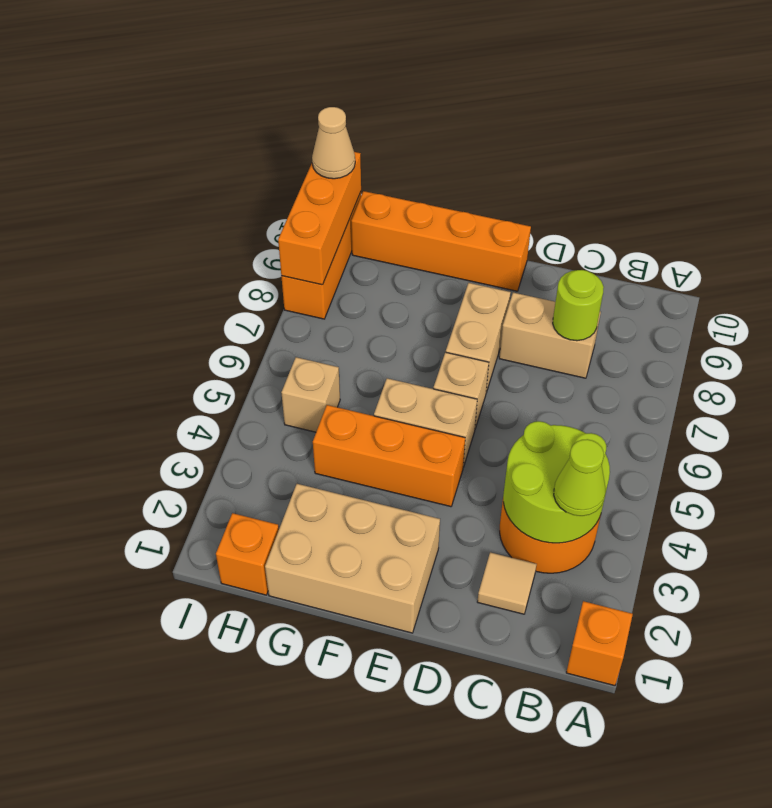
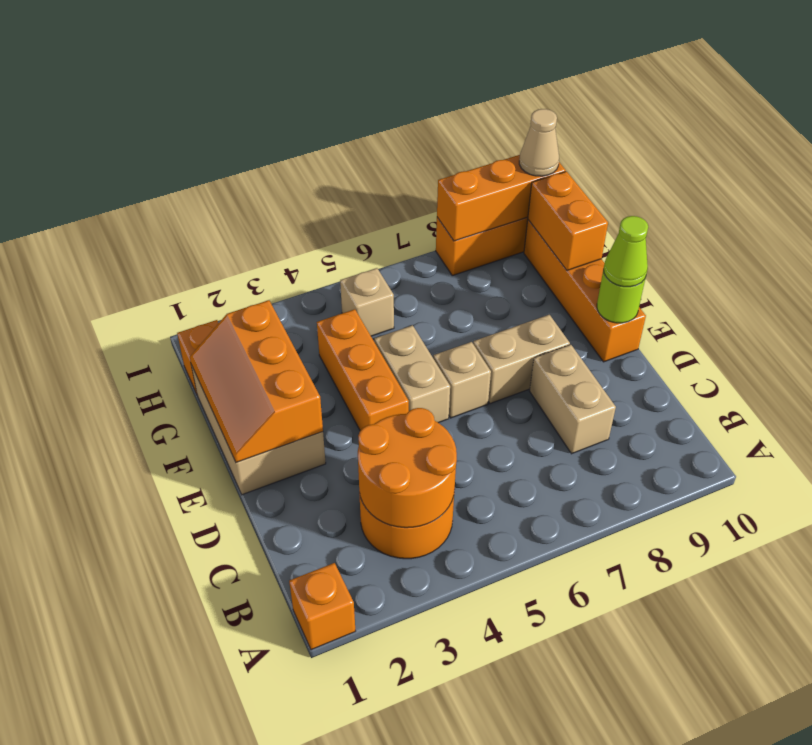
lime 2x2 round brick [503,421,610,543] -> orange 2x2 round brick [358,408,457,528]
lime 1x1 cone [554,439,605,516] -> lime 1x1 cone moved to [604,216,648,287]
tan 1x1 tile [477,552,537,614] -> none
lime 1x1 round brick [553,270,604,341] -> lime 1x1 round brick moved to [597,269,646,323]
none -> orange 2x3 slope [190,300,323,463]
none -> orange 1x2 brick [528,171,608,270]

